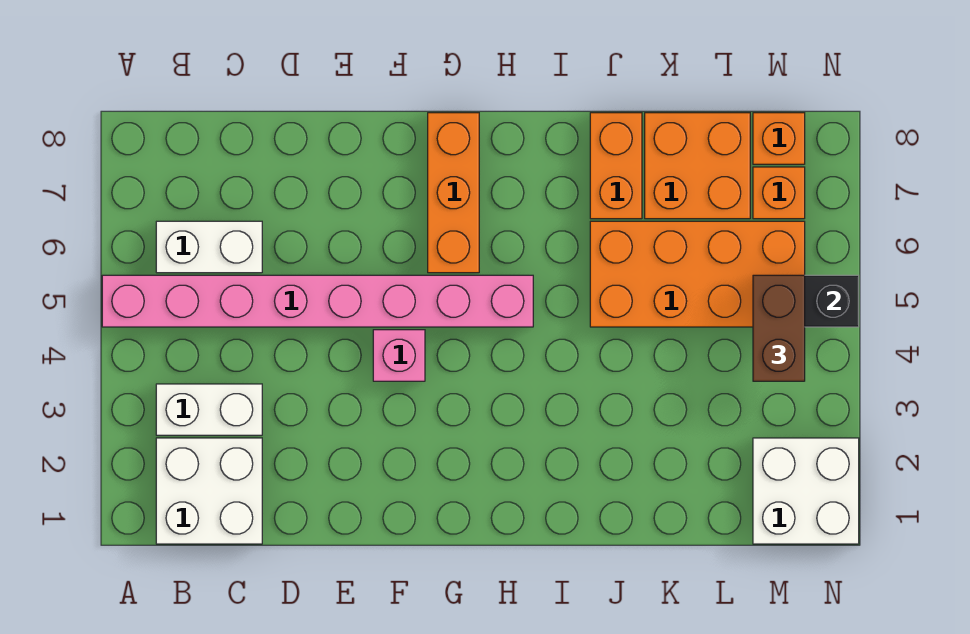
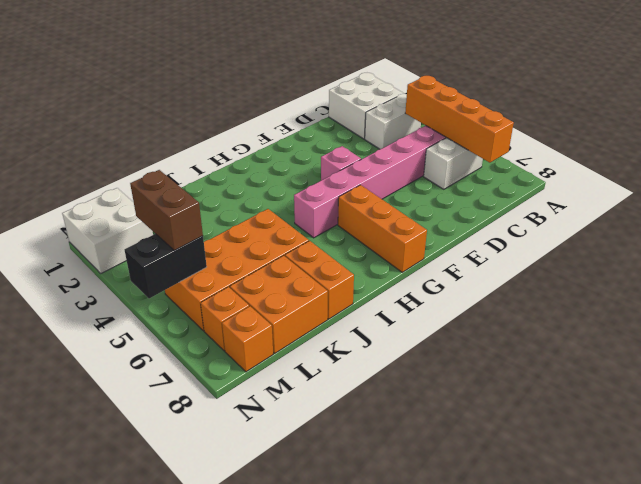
none -> orange 1x4 brick [405,76,514,163]

